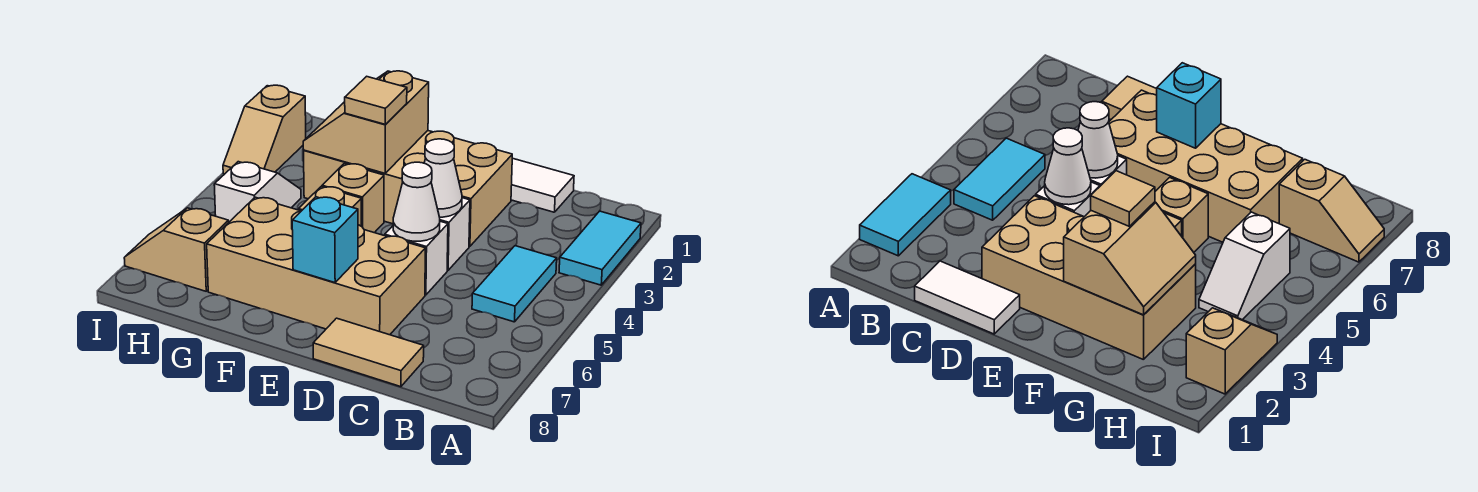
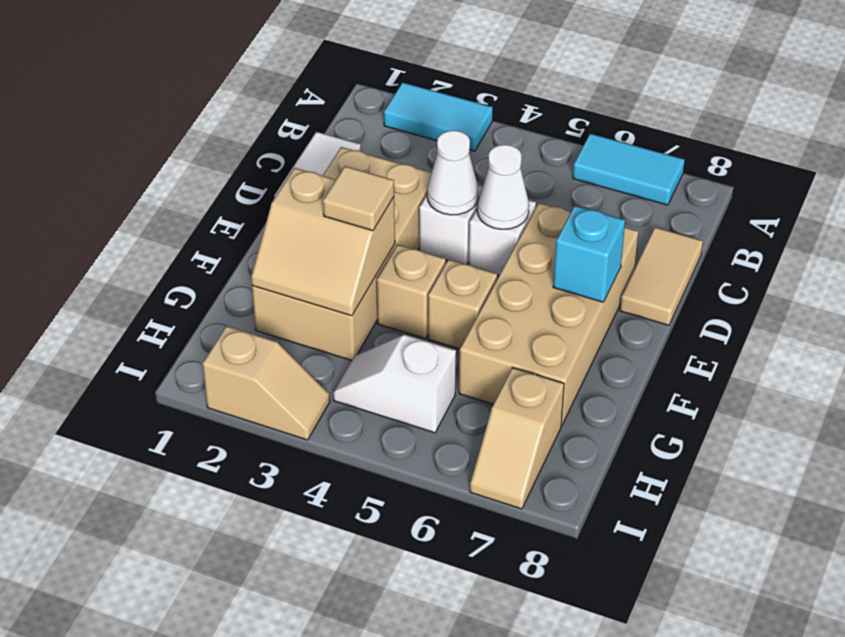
cyan 1x2 tile [472,246,557,322] -> cyan 1x2 tile moved to [573,134,685,205]

